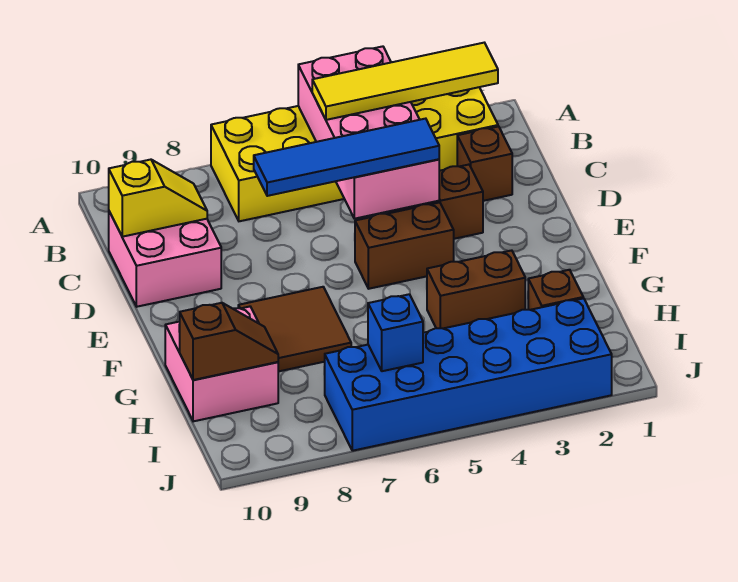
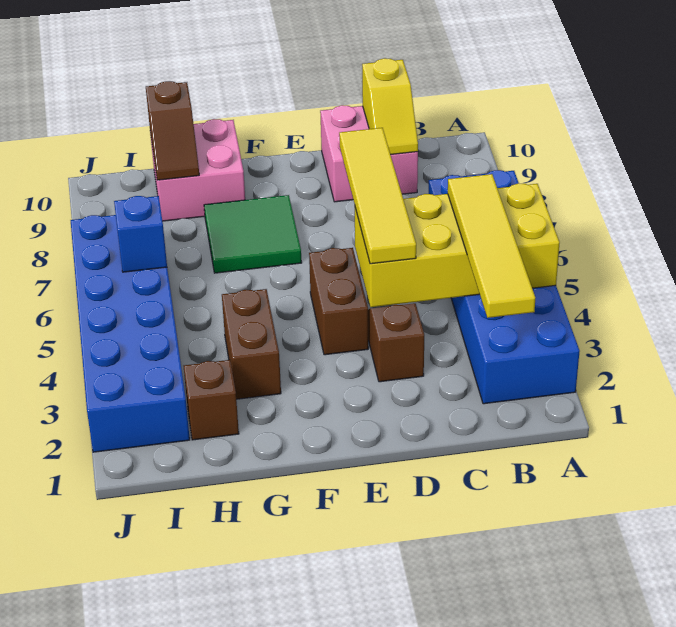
yellow 2x6 brick [211,87,498,221] -> blue 2x6 brick [429,170,580,404]
pink 2x4 brick [298,46,439,219] -> yellow 2x4 brick [355,183,560,307]
brown 1x1 brick [457,126,512,201] -> none
blue 1x4 tile [254,119,439,196] -> yellow 1x4 tile [339,128,416,264]
brown 2x2 tile [238,287,351,372] -> green 2x2 tile [204,195,302,273]

